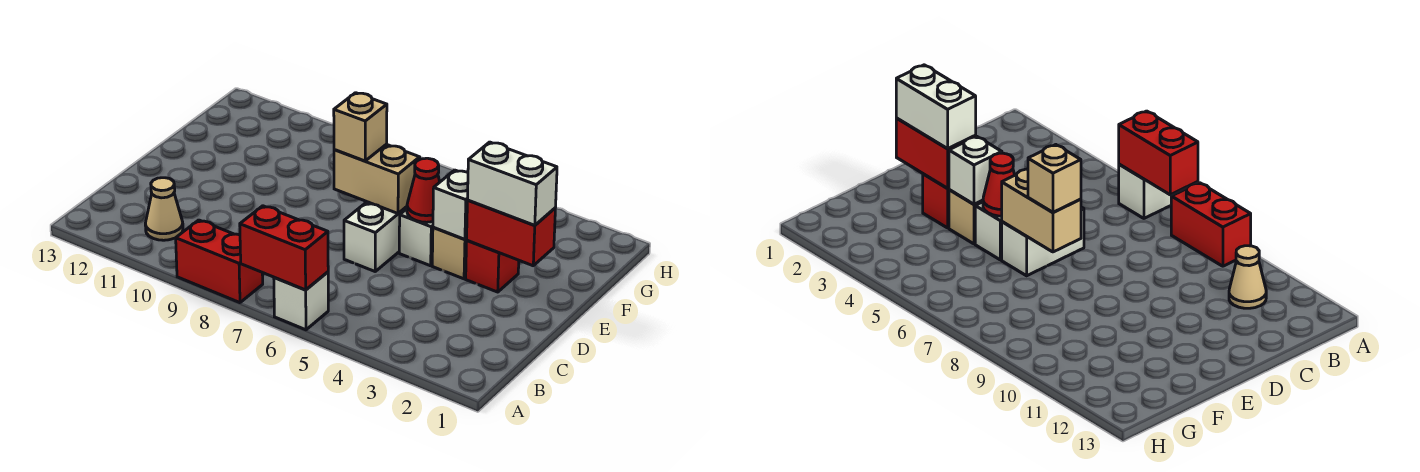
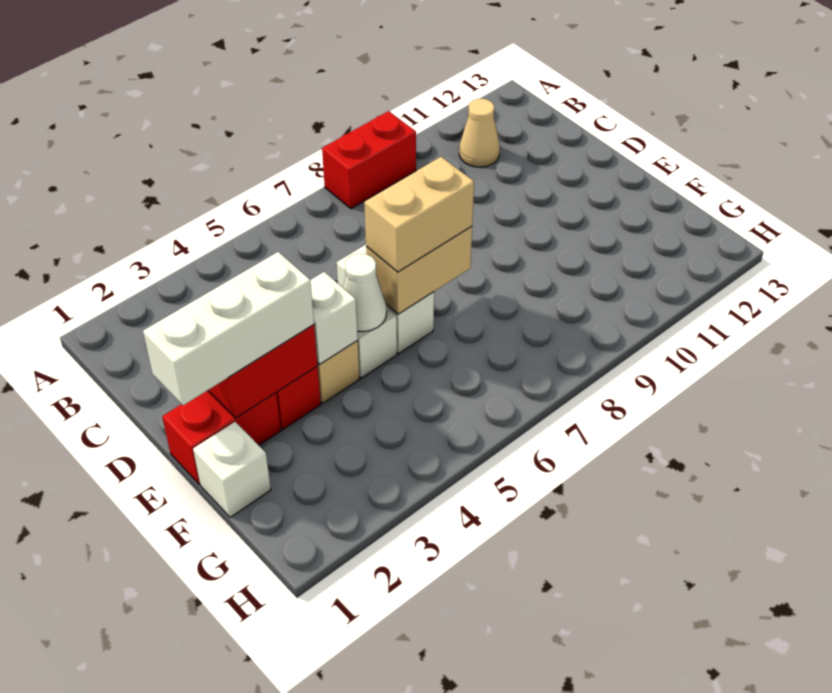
white 1x1 brick [274,272,328,330] -> white 1x1 brick moved to [193,422,271,517]
red 1x2 brick [240,206,328,290] -> red 1x2 brick moved to [162,390,281,484]
white 1x2 brick [467,142,557,225] -> white 1x3 brick [143,252,314,405]
red 1x1 cone [407,158,440,222] -> white 1x1 cone [343,254,387,332]
tan 1x1 brick [334,93,387,161] -> tan 1x2 brick [364,157,474,272]

